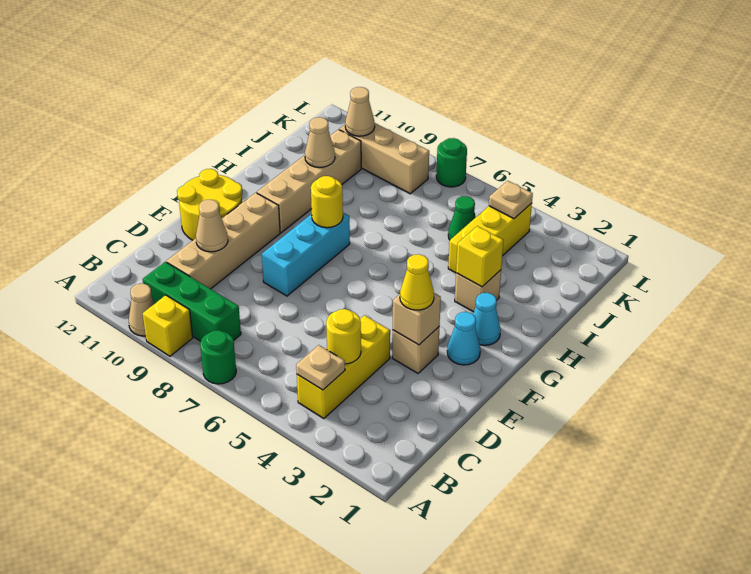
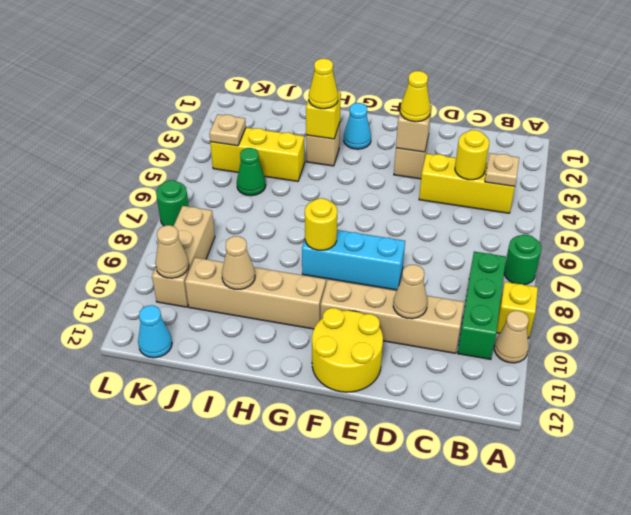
cyan 1x1 cone [447,312,480,365] -> cyan 1x1 cone moved to [138,305,172,358]
none -> yellow 1x1 cone [309,59,338,109]

